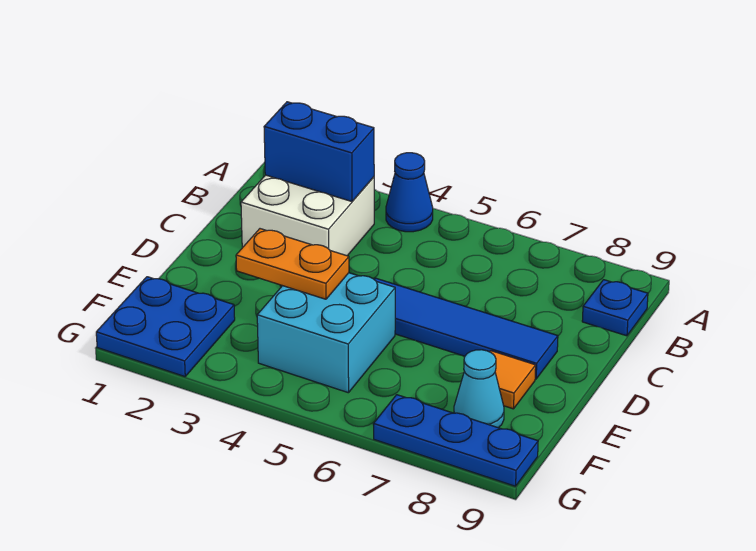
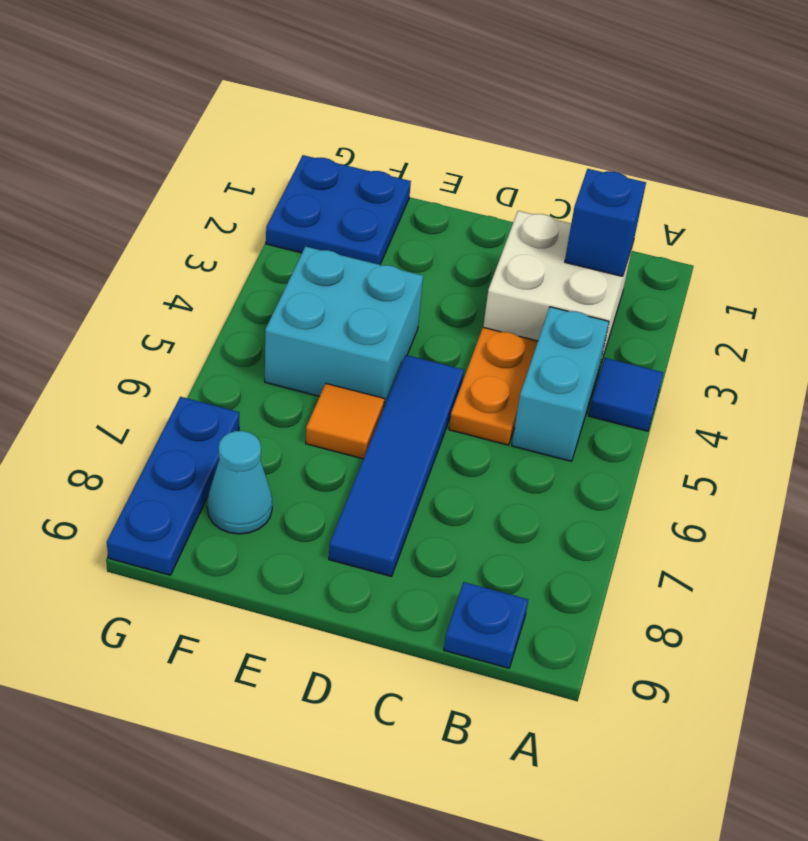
blue 1x1 cone [386,153,433,232] -> blue 1x1 tile [589,358,663,431]
blue 1x2 brick [264,102,374,202] -> blue 1x1 brick [565,169,646,276]
none -> cyan 1x2 brick [512,307,609,461]
orange 1x2 plate [236,229,349,299] -> orange 1x2 plate moved to [449,327,538,445]
orange 1x1 tile [490,351,536,409] -> orange 1x1 tile moved to [306,384,384,459]

